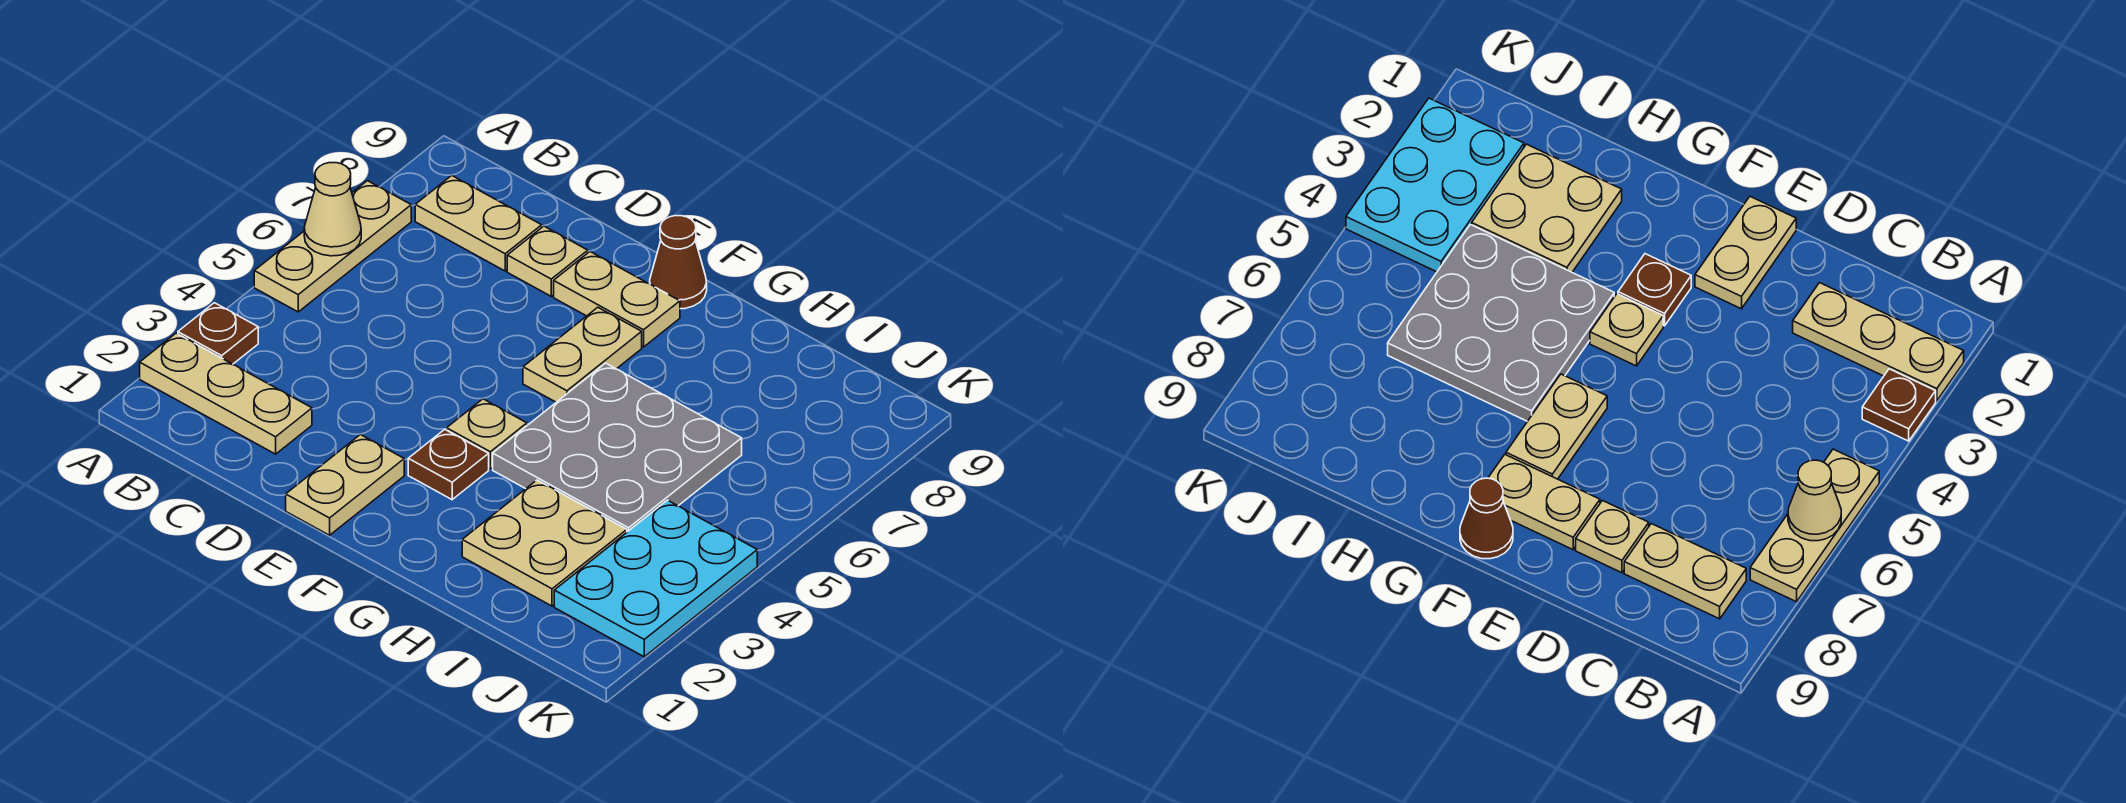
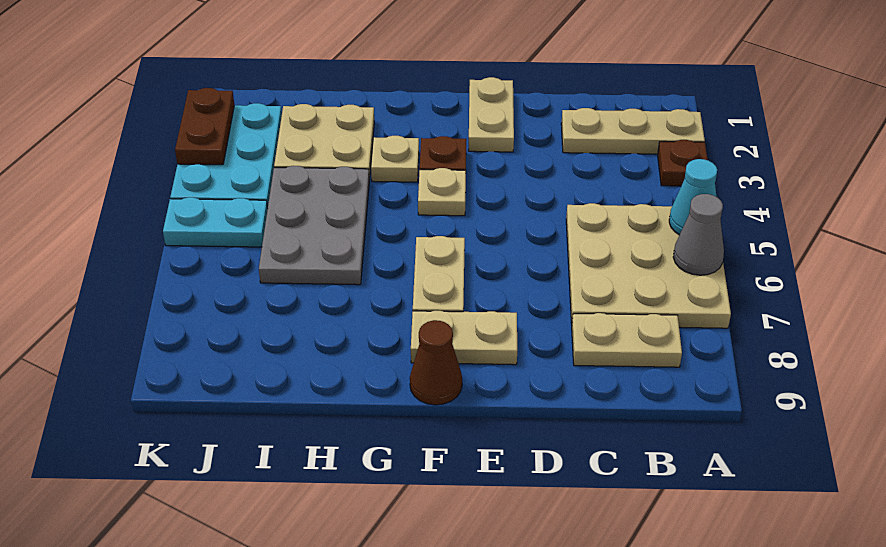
tan 1x3 plate [254,181,411,312] -> tan 3x3 plate [566,203,731,328]
none -> cyan 1x1 cone [669,159,717,235]
tan 1x1 cone [304,163,361,256] -> grey 1x1 cone [673,194,724,275]
tan 1x1 plate [507,226,588,296] -> tan 1x1 plate moved to [371,136,419,182]
grey 3x3 plate [493,363,742,532] -> grey 2x3 plate [259,166,369,285]
none -> cyan 1x2 plate [163,197,268,247]
none -> brown 1x2 plate [175,88,234,165]

